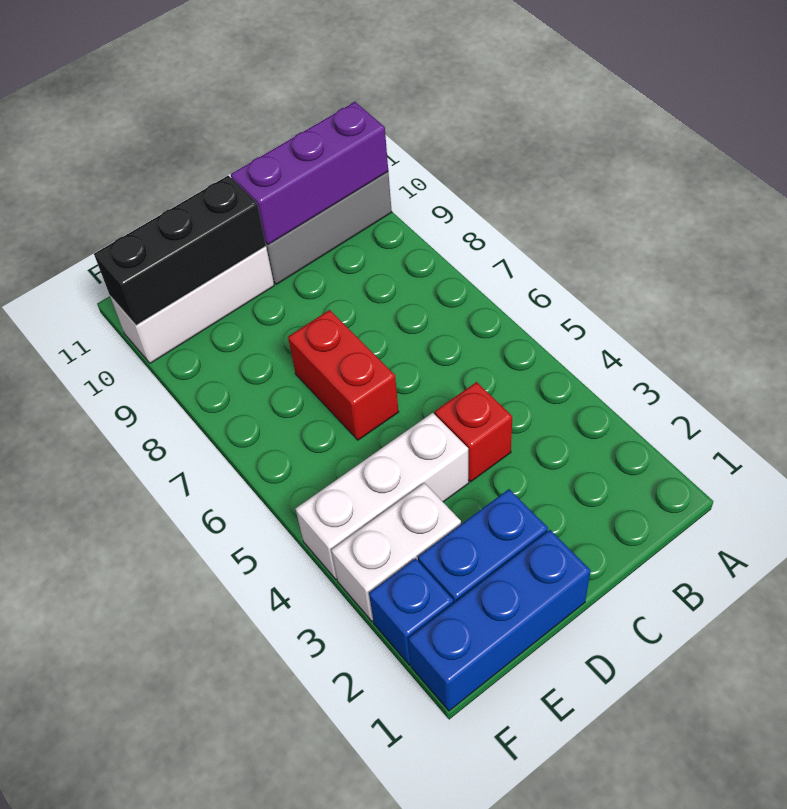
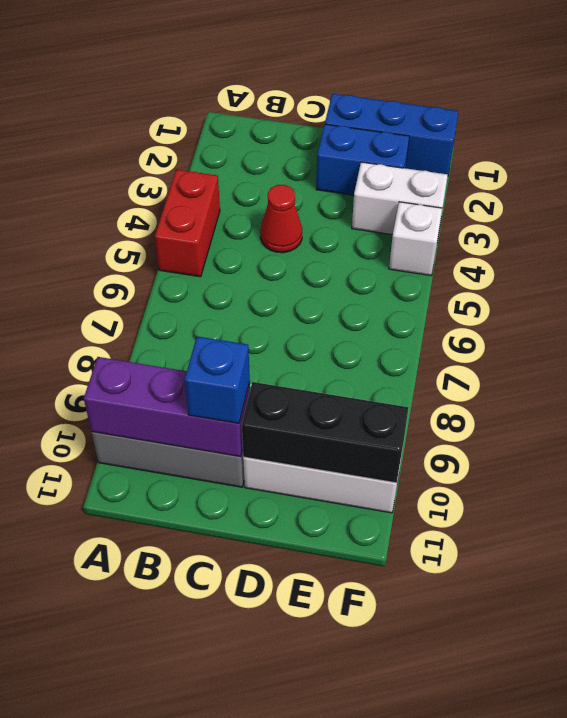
red 1x1 brick [435,382,512,482] -> red 1x1 cone [260,185,302,253]
white 1x3 brick [295,413,469,580] -> white 1x1 brick [389,202,442,276]
red 1x2 brick [288,310,399,440] -> red 1x2 brick moved to [155,169,220,277]
blue 1x1 brick [369,558,454,665] -> blue 1x1 brick moved to [185,336,250,424]

